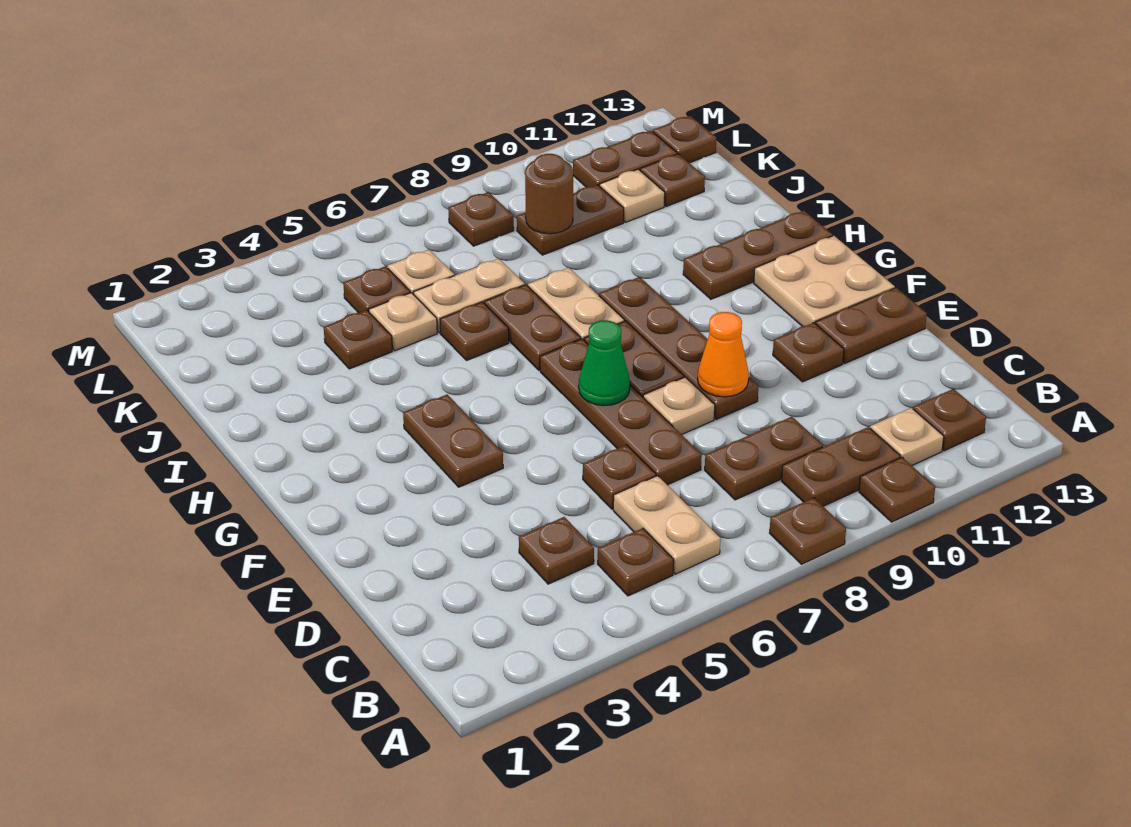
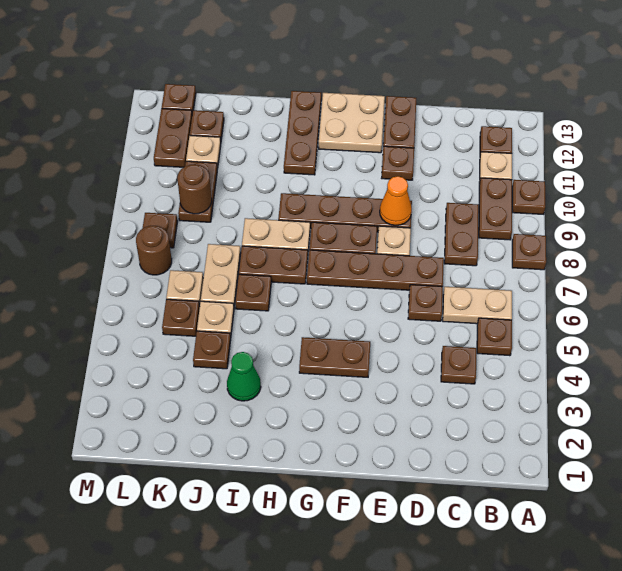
green 1x1 cone [579,320,630,406] -> green 1x1 cone moved to [227,352,261,401]
none -> brown 1x1 round brick [136,226,172,275]

